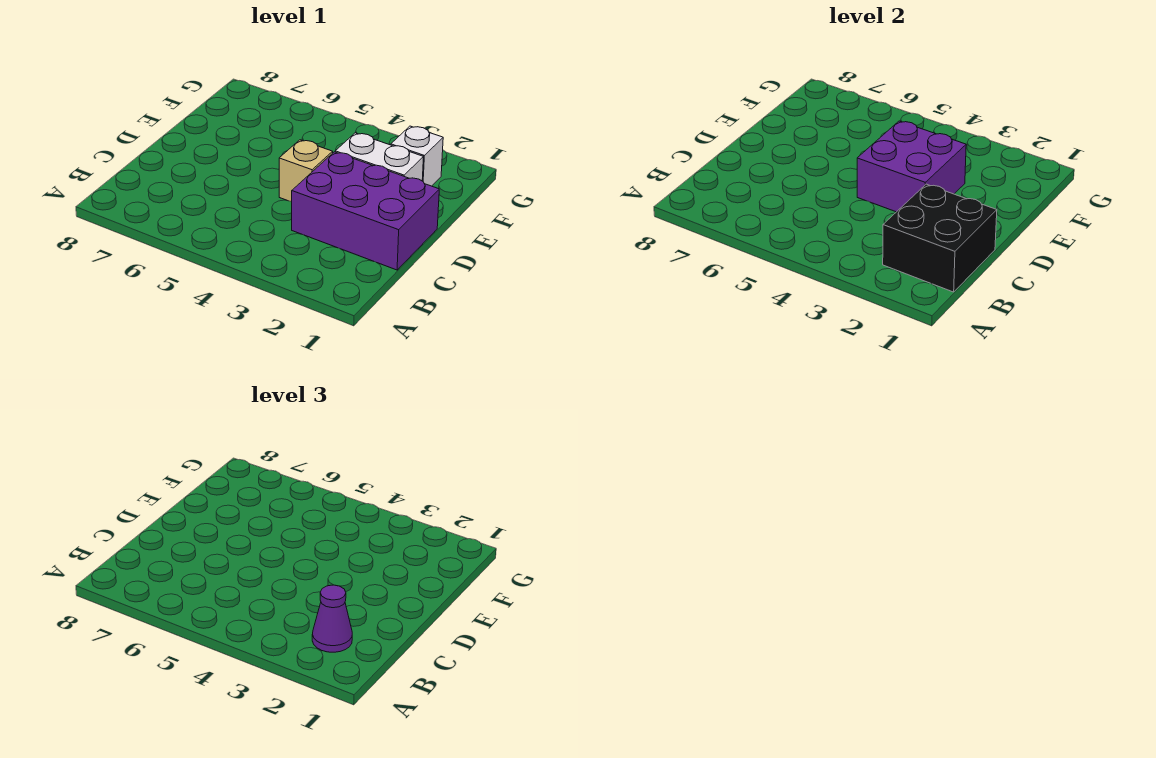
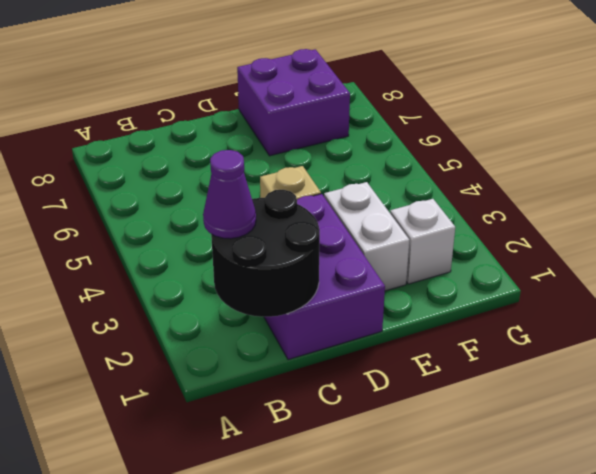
black 2x2 brick [883,184,997,292] -> black 2x2 round brick [211,190,320,317]
purple 2x2 brick [857,121,966,212] -> purple 2x2 brick moved to [237,49,350,156]

